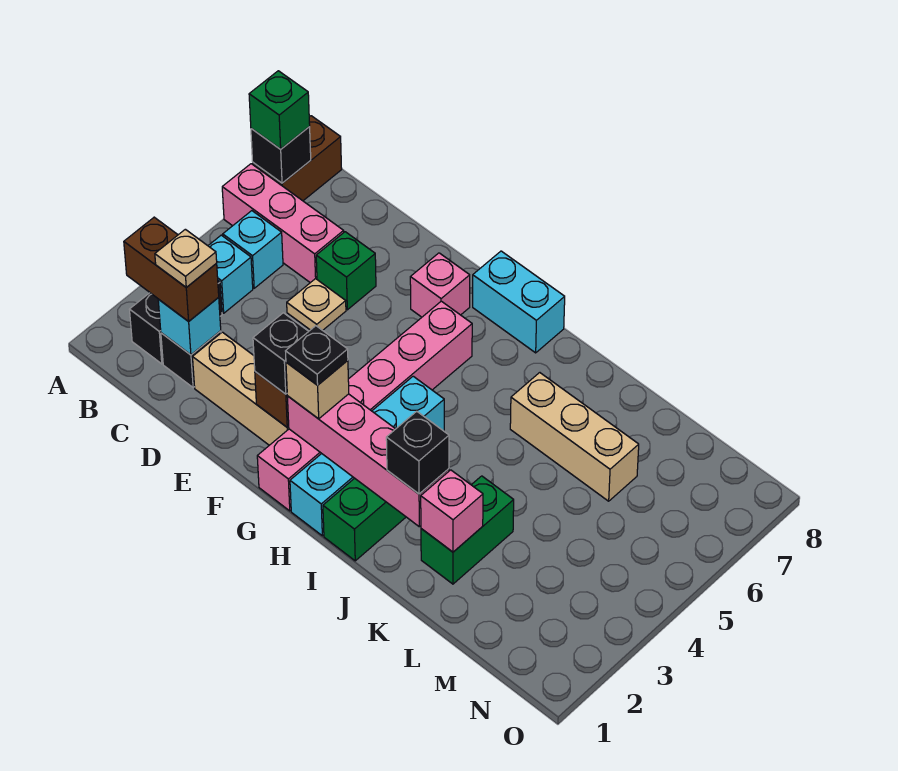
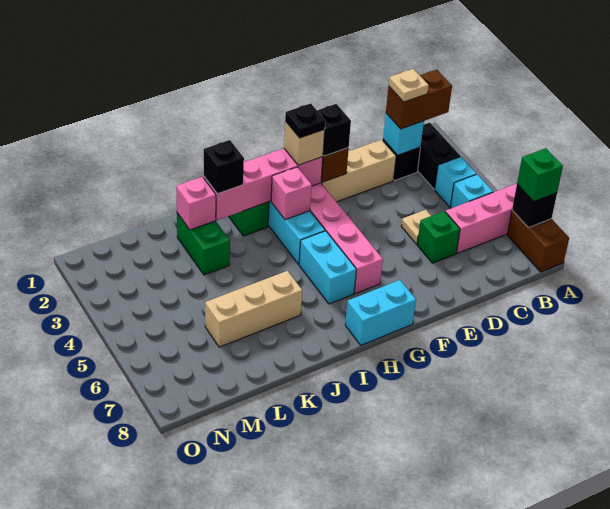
pink 1x1 brick [410,253,470,317] -> pink 1x1 brick moved to [271,167,312,220]
none -> cyan 1x2 brick [299,231,356,304]

